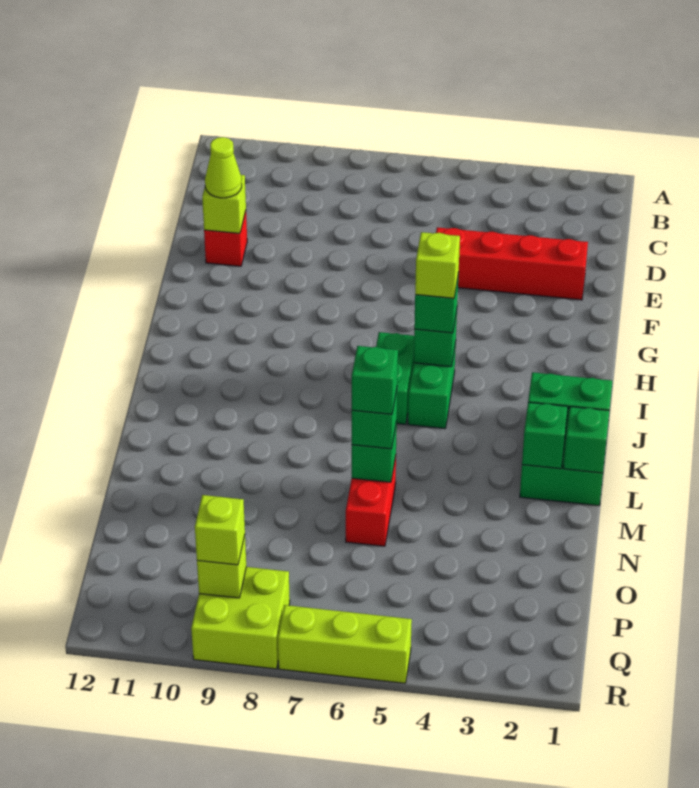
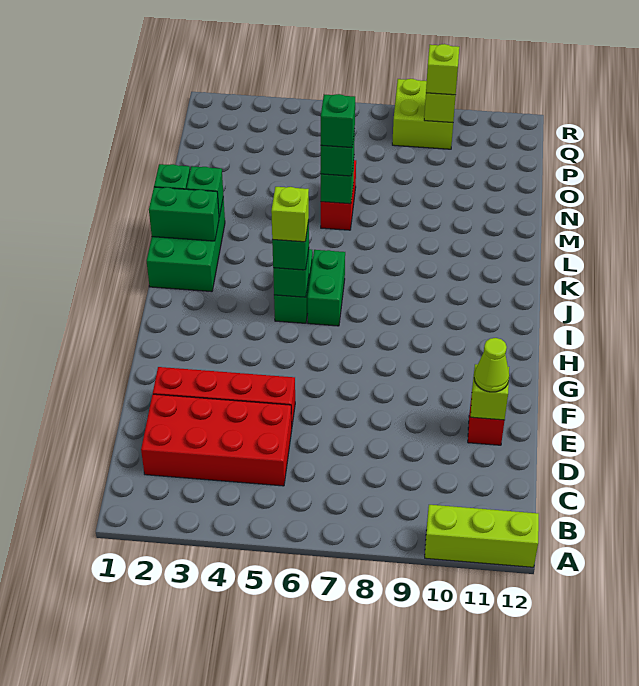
none -> red 2x4 brick [141,394,292,486]
lime 1x3 brick [278,605,412,683] -> lime 1x3 brick moved to [425,505,539,567]

